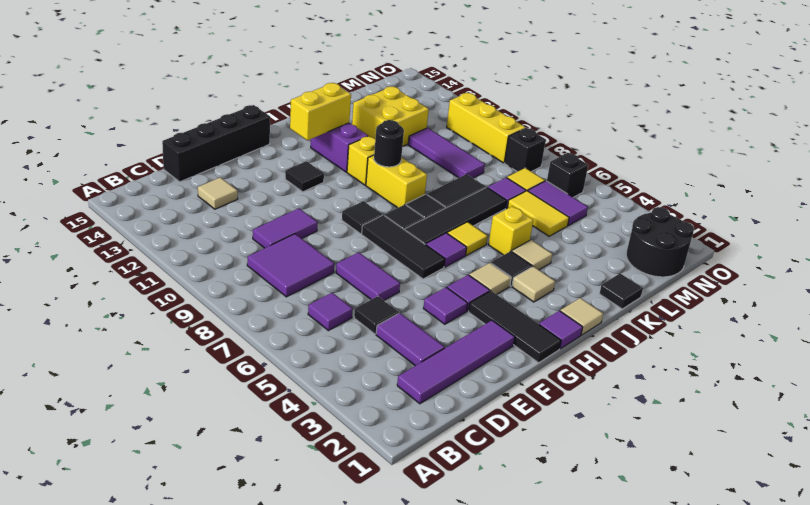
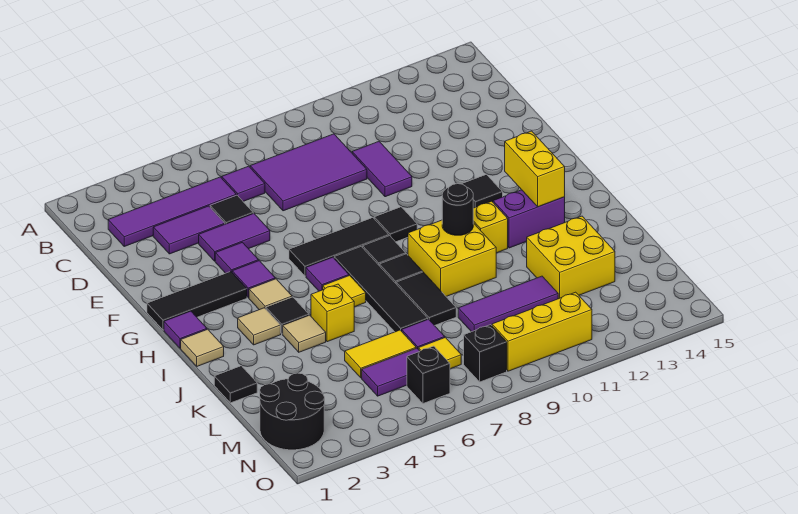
purple 1x4 tile [397,320,515,404] -> purple 1x4 tile turned to [108,177,236,246]
purple 2x2 tile [247,234,334,297] -> purple 2x3 tile [250,134,367,211]
tan 1x1 tile [198,177,238,209] -> none
black 1x4 brick [162,105,270,182] -> none
purple 1x2 tile [336,252,400,300] -> purple 1x2 tile moved to [199,213,270,261]
yellow 1x2 brick [366,155,427,208] -> yellow 2x2 brick [408,220,496,296]

